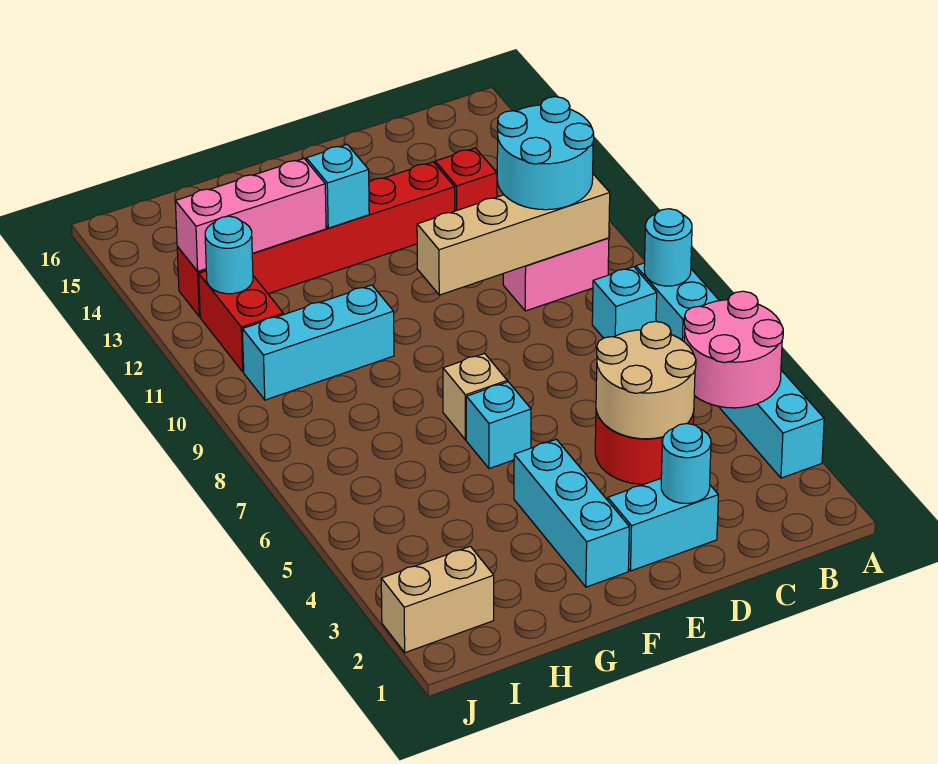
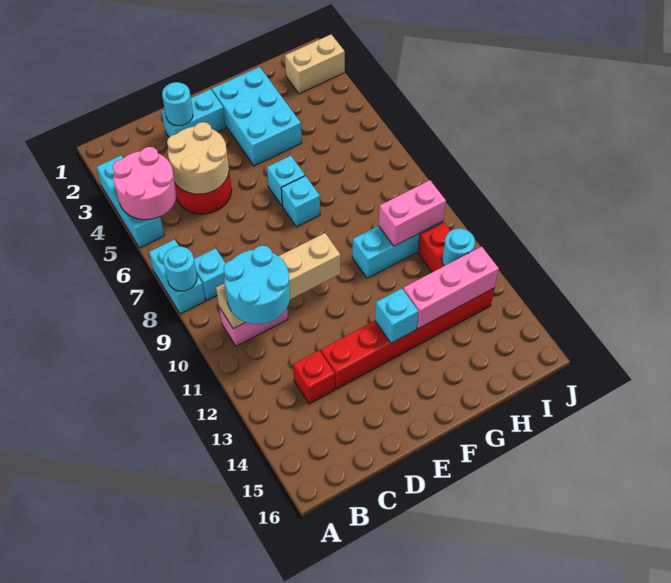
cyan 1x3 brick [514,439,629,587] -> cyan 2x3 brick [212,67,302,166]
tan 1x1 brick [443,354,507,440] -> cyan 1x1 brick [281,176,320,227]
none -> pink 1x2 brick [378,180,446,246]

